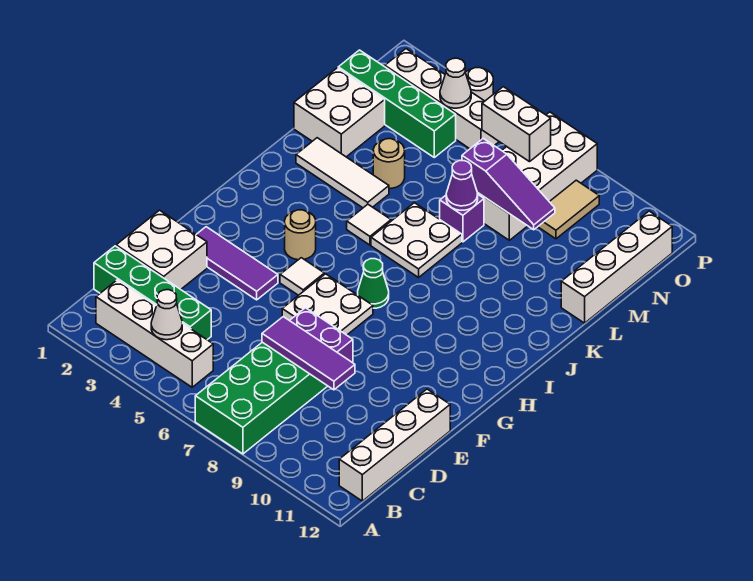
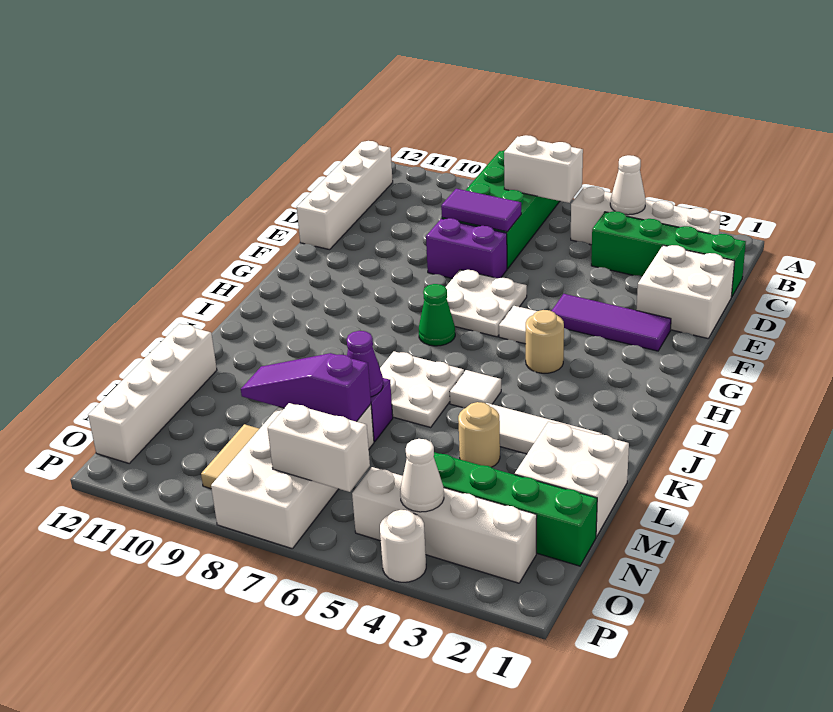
none -> white 1x2 brick [504,135,583,203]
purple 1x3 tile [262,317,355,390] -> purple 1x2 tile [441,189,521,232]

